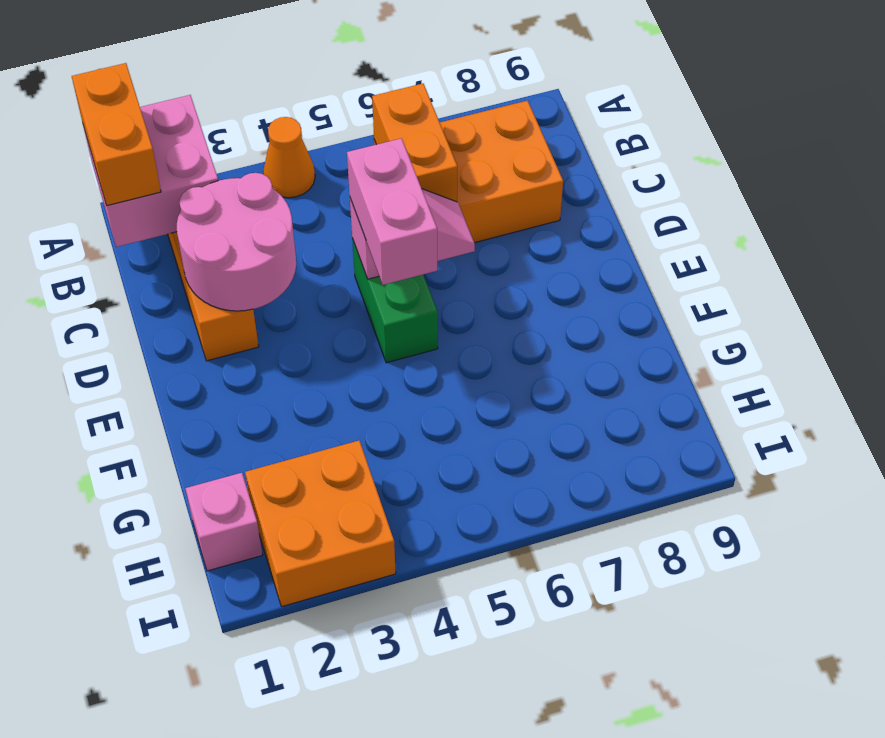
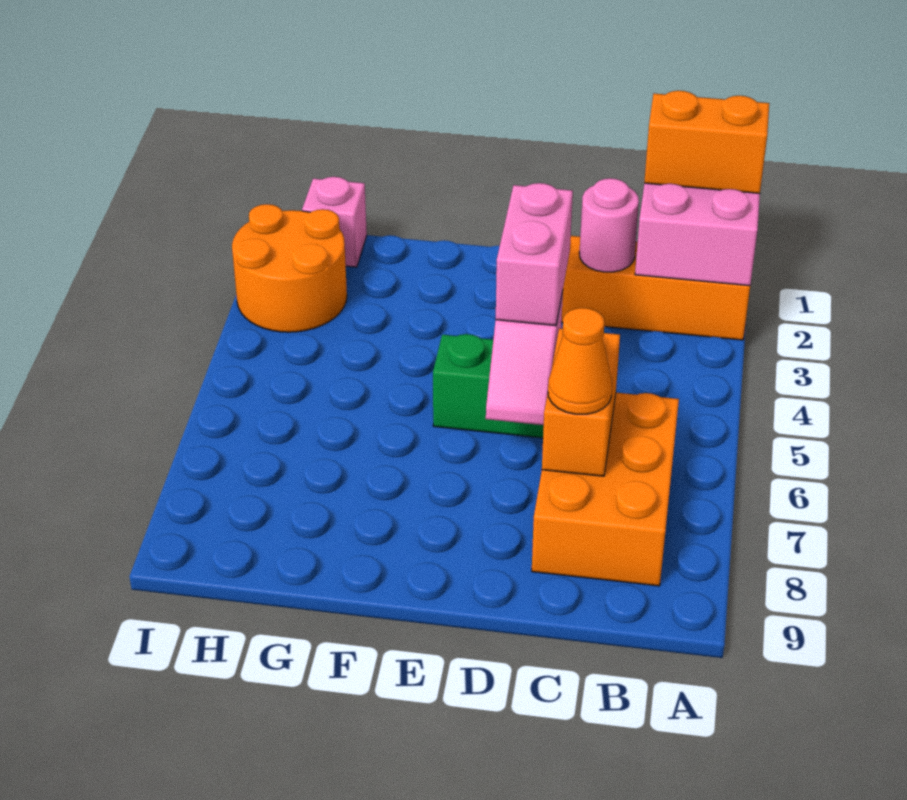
orange 1x1 cone [263,117,315,198] -> orange 1x1 cone moved to [548,308,612,414]
orange 1x2 brick [372,84,457,202] -> orange 1x2 brick turned to [542,328,620,476]
pink 2x2 round brick [177,173,296,311] -> pink 1x1 round brick [579,178,639,272]
pink 1x2 brick [347,138,437,285] -> pink 1x2 brick turned to [496,183,573,326]
orange 2x2 brick [245,441,396,607] -> orange 2x2 round brick [232,204,347,332]

